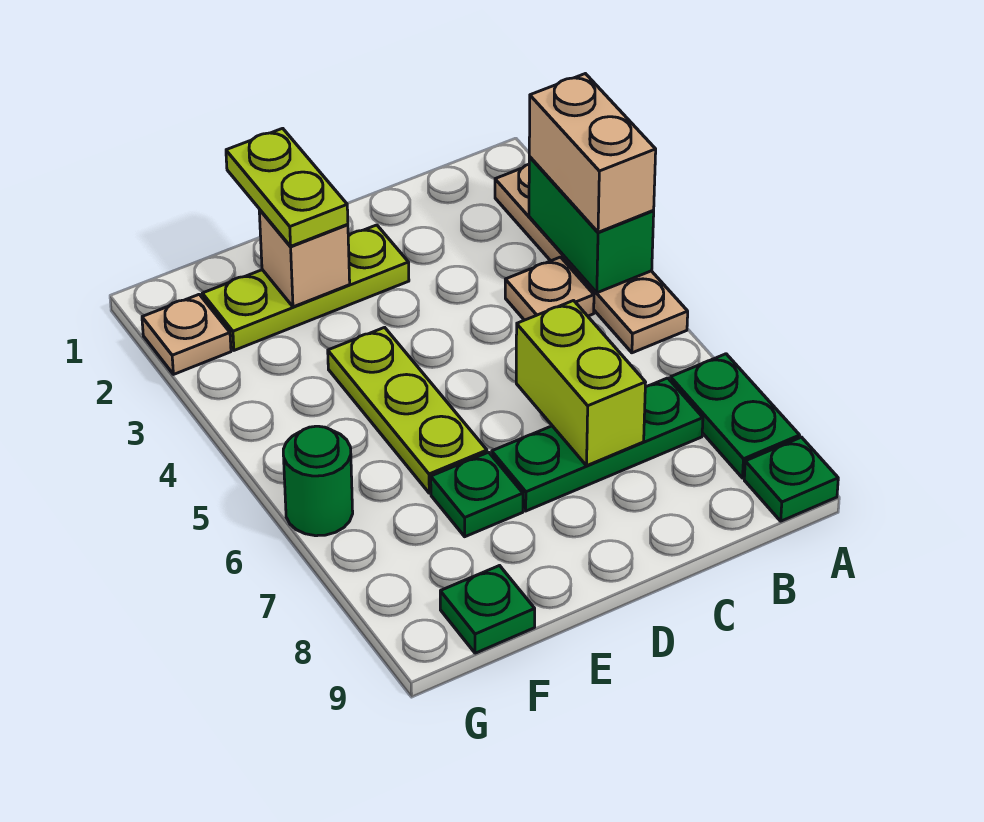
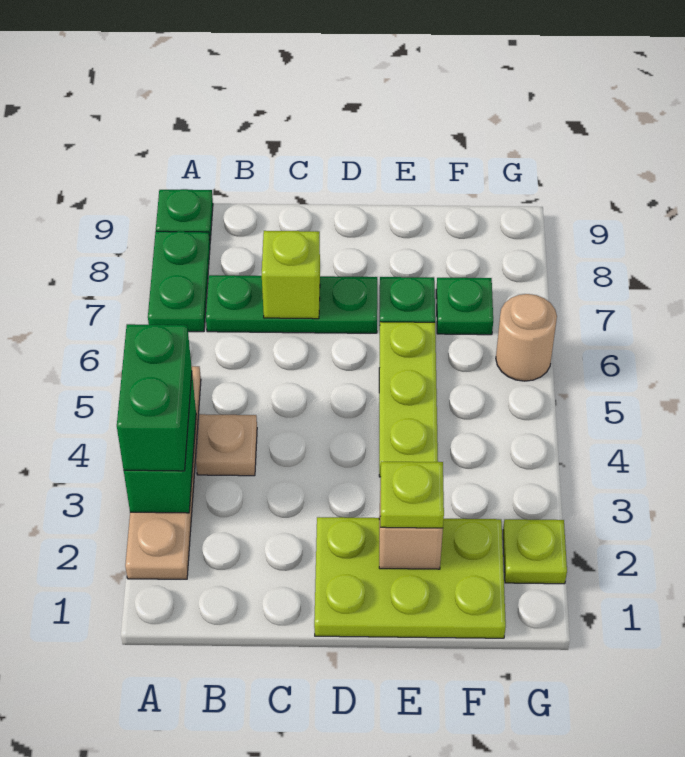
tan 1x2 brick [529,74,656,232] -> green 1x2 brick [117,324,192,471]
lime 1x2 brick [516,301,646,466] -> lime 1x1 brick [262,231,320,319]
lime 1x3 plate [202,225,409,350] -> lime 2x3 plate [314,517,506,638]
lime 1x2 plate [226,128,348,246] -> lime 1x1 plate [380,461,444,528]
green 1x1 plate [440,566,535,653] -> green 1x1 plate moved to [436,278,493,335]
tan 1x1 plate [142,294,231,374] -> lime 1x1 plate [503,519,567,584]
green 1x1 round brick [283,426,353,536] -> tan 1x1 round brick [496,294,557,381]

